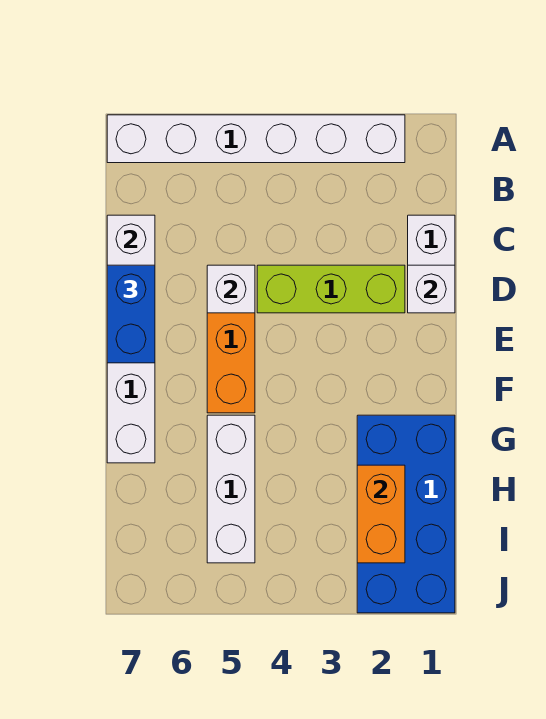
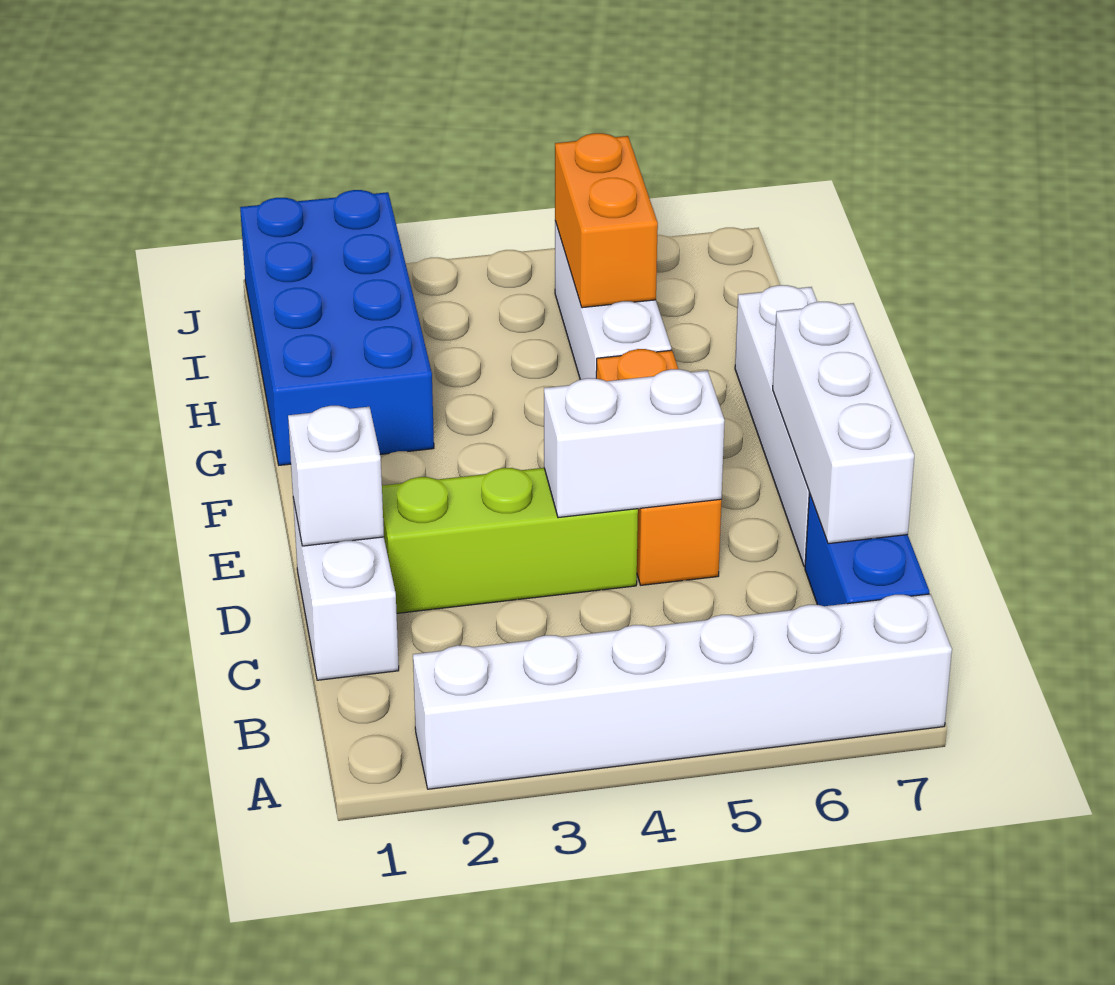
white 1x1 brick [207,265,255,313] -> white 1x2 brick [544,369,725,518]
blue 1x2 brick [107,265,155,363] -> blue 1x2 brick moved to [805,493,929,606]
orange 1x2 brick [357,465,405,563] -> orange 1x2 brick moved to [555,133,658,308]

